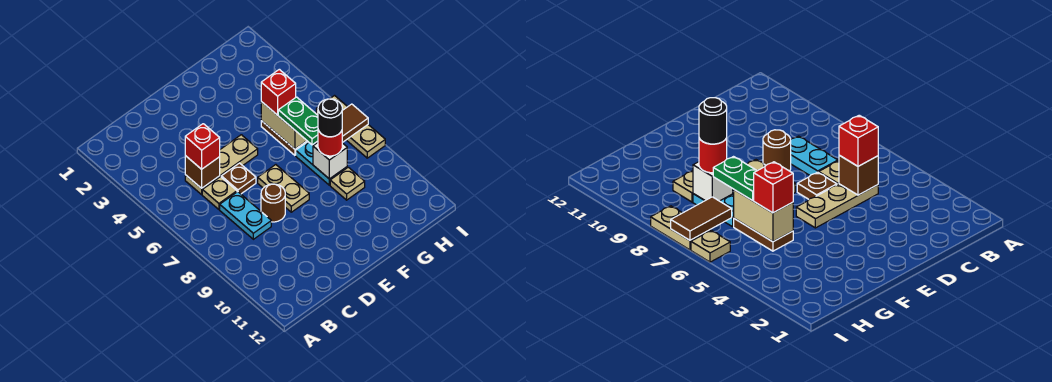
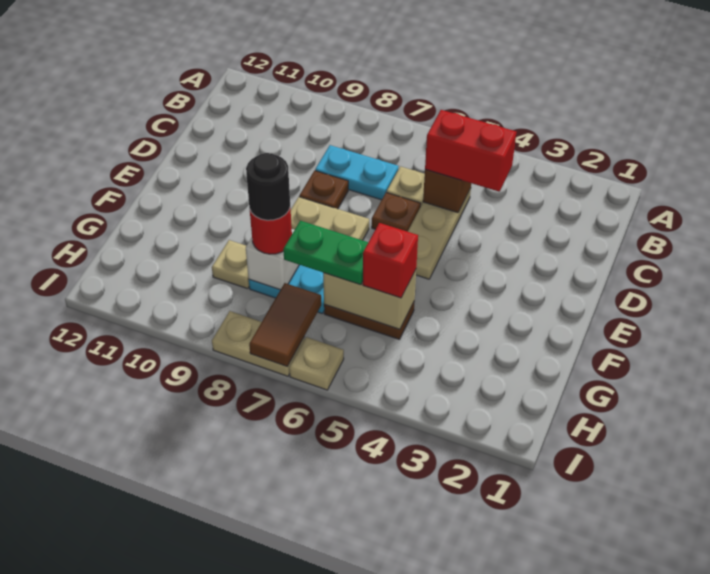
red 1x1 brick [185,124,220,169] -> red 1x2 brick [425,110,516,192]
brown 1x1 round brick [261,184,285,222] -> brown 1x1 plate [299,171,348,209]

